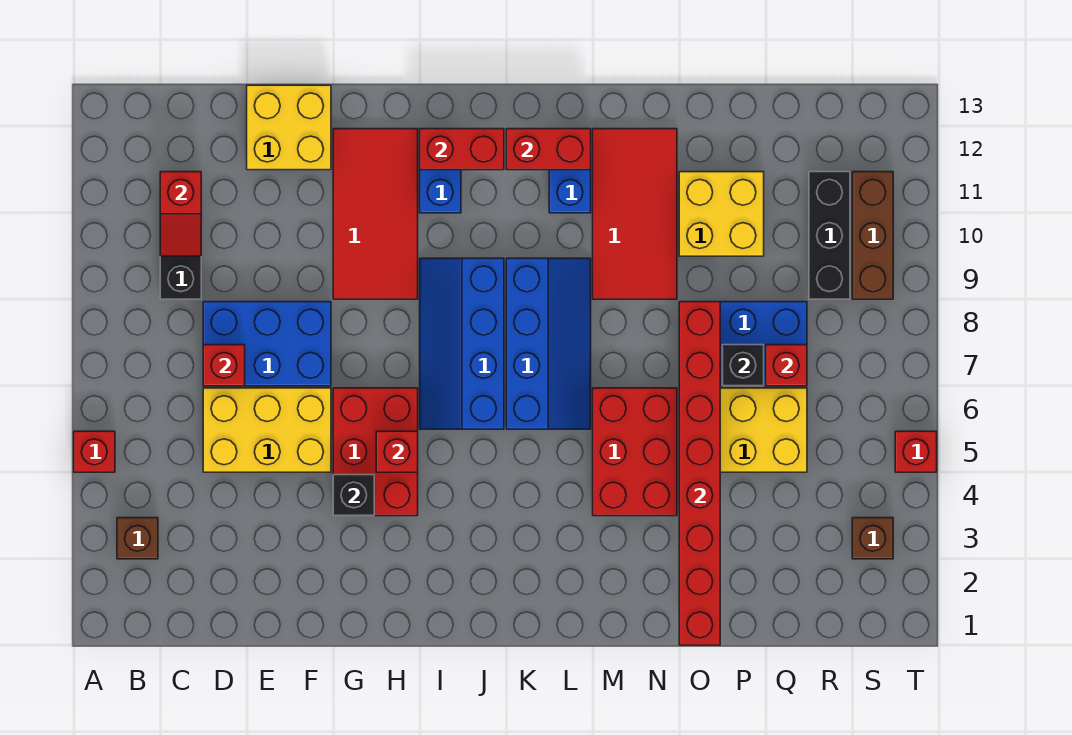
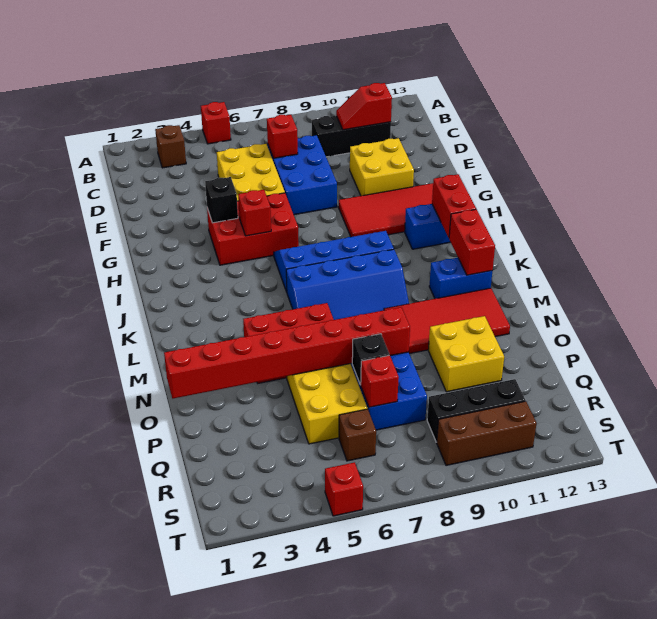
yellow 2x2 brick [247,85,331,170] -> yellow 2x2 brick moved to [350,138,414,196]
brown 1x1 brick [852,518,893,559] -> brown 1x1 brick moved to [339,409,376,461]

